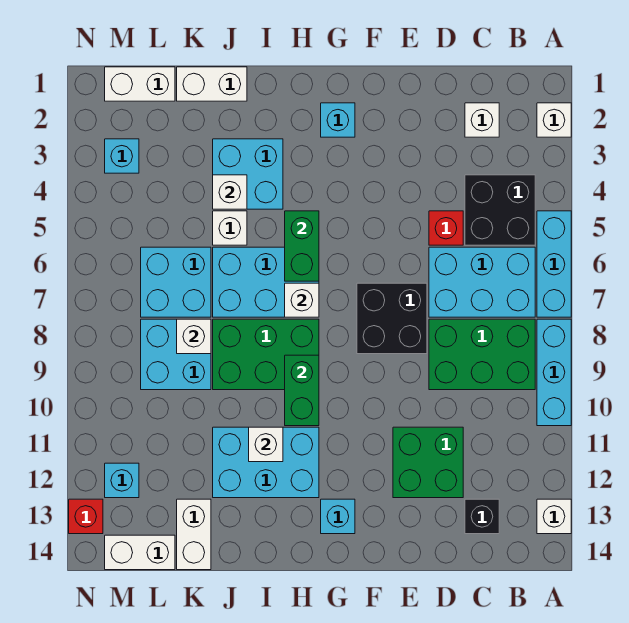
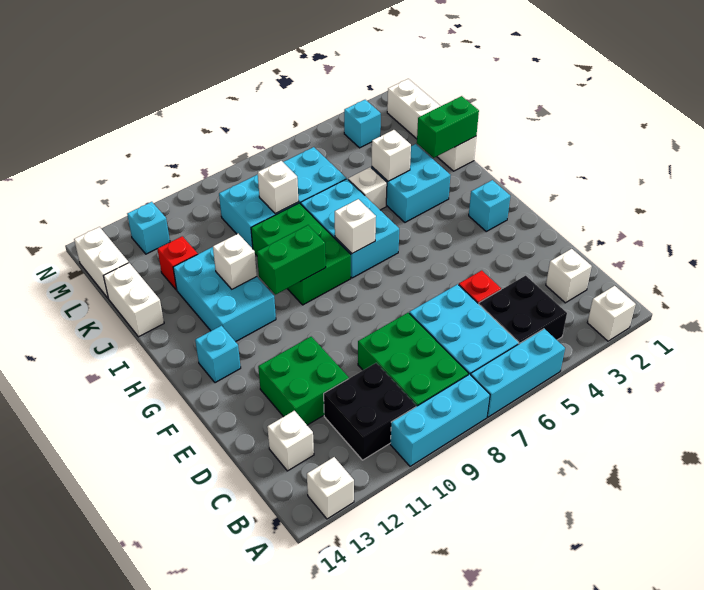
black 1x1 brick [465,499,499,534] -> white 1x1 brick [267,411,314,471]
black 2x2 brick [357,283,427,354] -> black 2x2 brick moved to [324,363,416,460]
green 1x2 brick [285,211,319,281] -> green 1x2 brick moved to [417,96,479,158]
white 1x2 brick [177,499,211,570] -> white 1x2 brick turned to [104,263,164,337]
red 1x1 brick [69,499,103,534] -> red 1x1 brick moved to [158,236,198,290]

